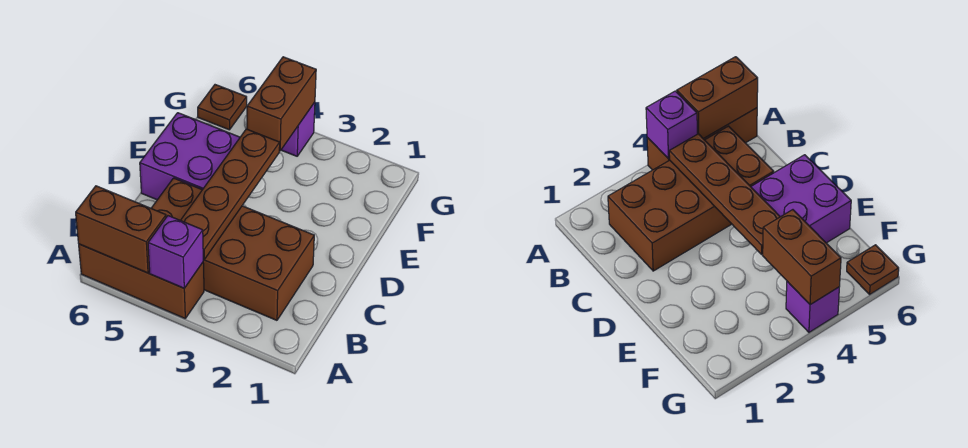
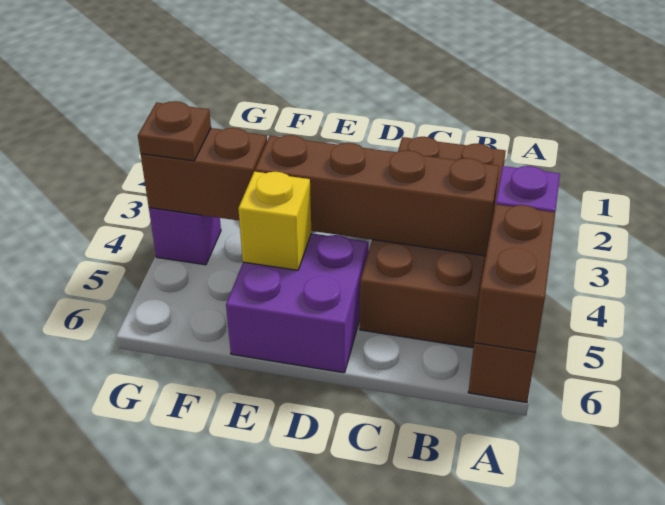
brown 1x4 plate [181,129,280,260] -> brown 1x4 brick [255,135,499,256]
none -> yellow 1x1 brick [238,172,311,270]
brown 1x1 plate [198,85,247,130] -> brown 1x1 plate moved to [138,101,211,161]

